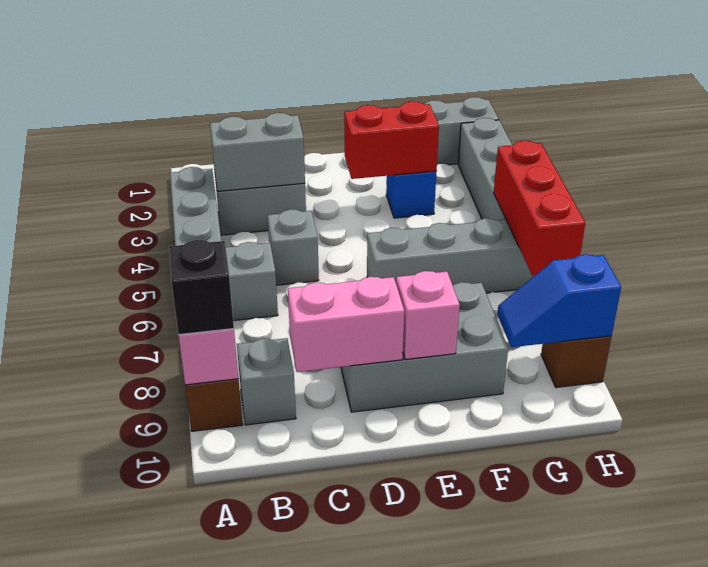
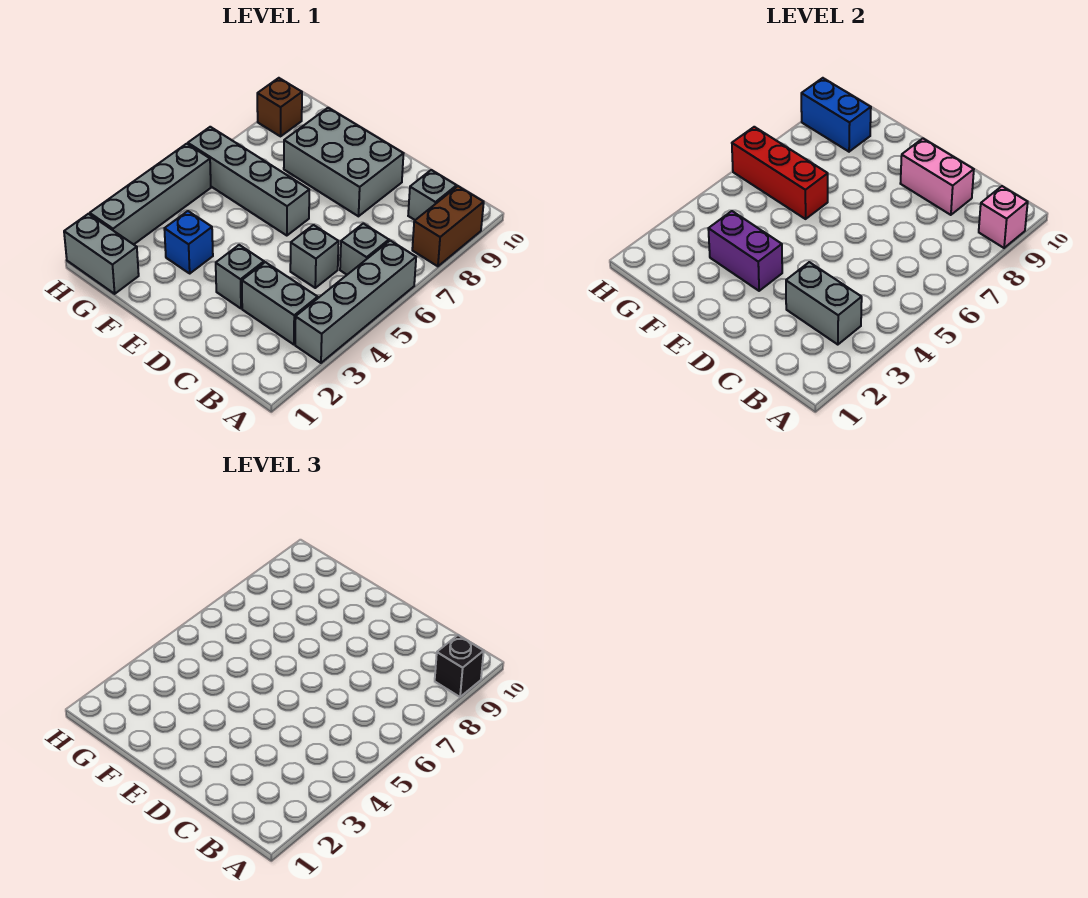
none -> grey 1x1 brick [216,245,264,308]
red 1x2 brick [344,101,439,179] -> purple 1x2 brick [708,211,782,291]
pink 1x1 brick [396,271,460,360] -> none
blue 1x2 slope [497,254,621,347] -> blue 1x2 brick [801,78,871,152]
red 1x3 brick [494,141,585,275] -> red 1x3 brick turned to [732,127,828,219]

